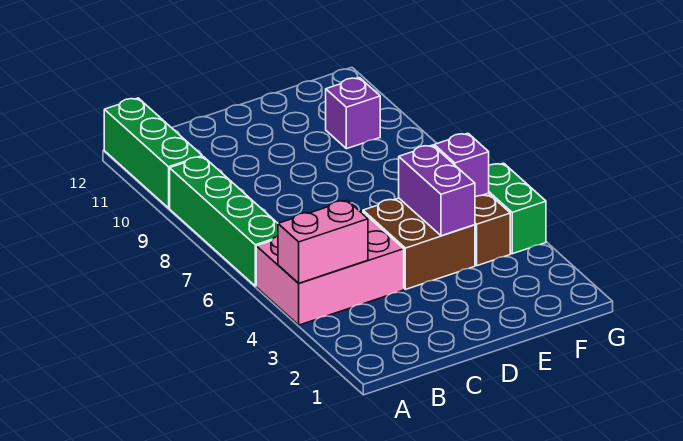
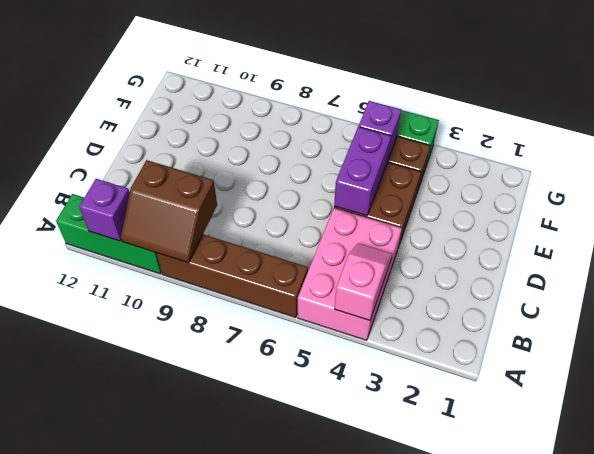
pink 1x2 brick [278,200,368,283] -> pink 1x2 slope [335,243,392,320]
green 1x4 brick [170,157,278,286] -> brown 1x4 brick [156,234,308,318]
none -> brown 2x2 slope [121,160,217,263]
purple 1x2 brick [399,145,475,236] -> purple 1x2 brick turned to [334,127,391,216]
purple 1x1 brick [326,78,380,149] -> purple 1x1 brick moved to [79,179,130,241]

